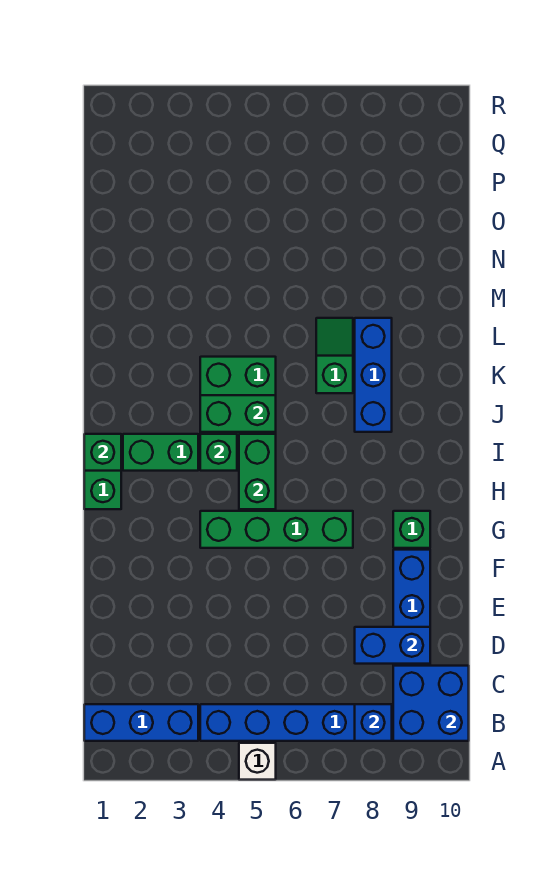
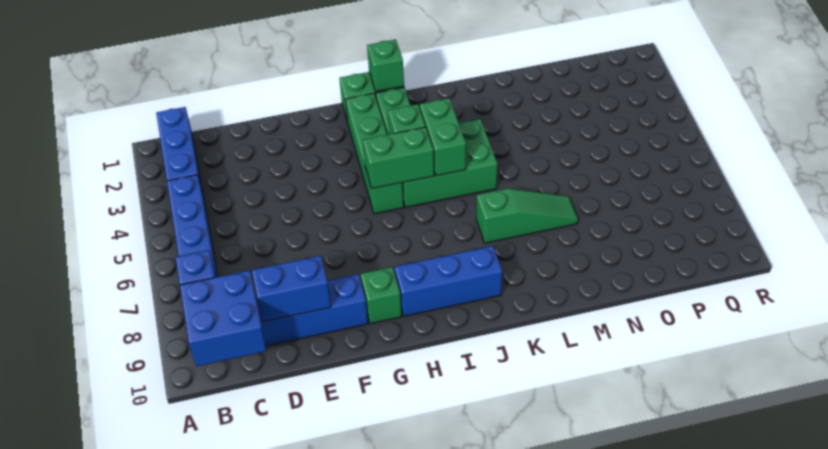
white 1x1 brick [239,743,276,780] -> none
blue 1x2 brick [355,627,430,664] -> blue 1x2 brick turned to [252,256,331,322]
green 1x4 brick [200,511,353,548] -> green 1x4 brick moved to [346,93,404,214]
blue 1x3 brick [355,318,392,432] -> blue 1x3 brick moved to [394,246,502,316]
green 1x2 slope [316,318,353,393] -> green 1x3 slope [476,188,578,243]

